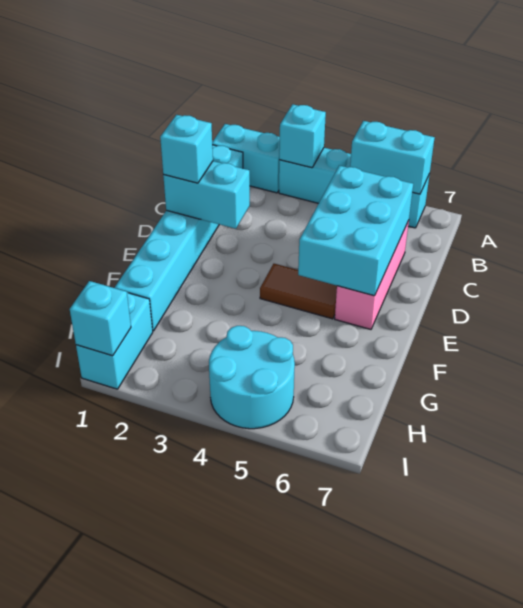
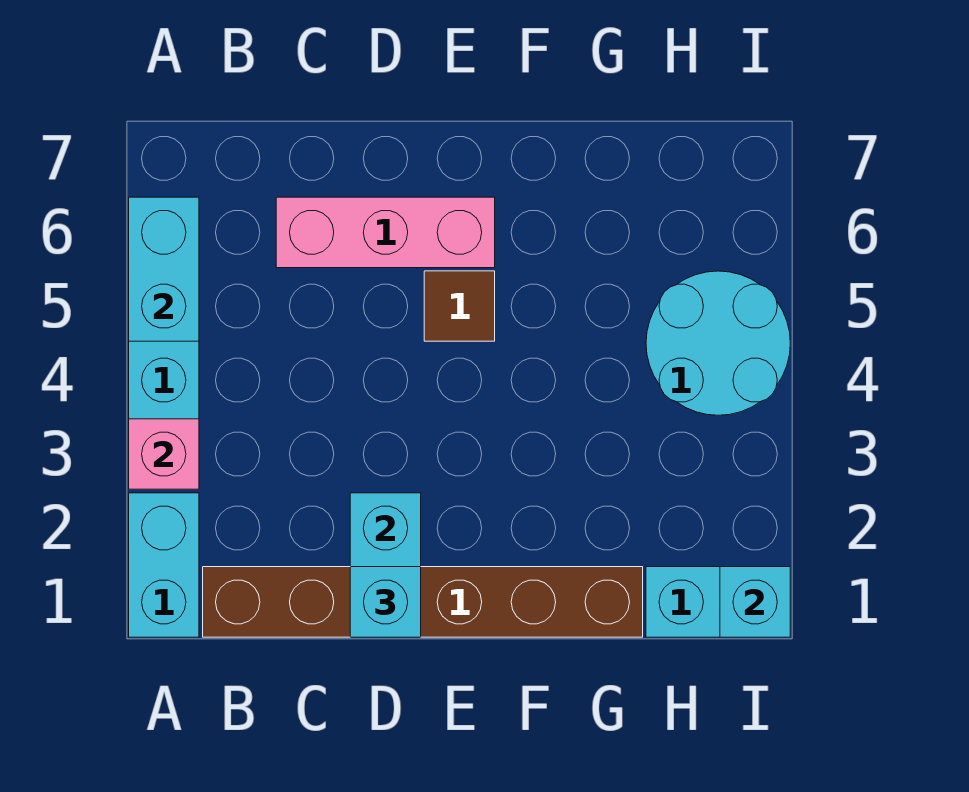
cyan 1x1 brick [279,104,326,168] -> pink 1x1 brick [129,419,199,489]
cyan 1x6 brick [115,145,243,331] -> brown 1x6 brick [203,567,643,637]
cyan 2x3 brick [298,166,413,296] -> none
brown 1x2 tile [260,264,337,319] -> brown 1x1 tile [424,271,495,341]

